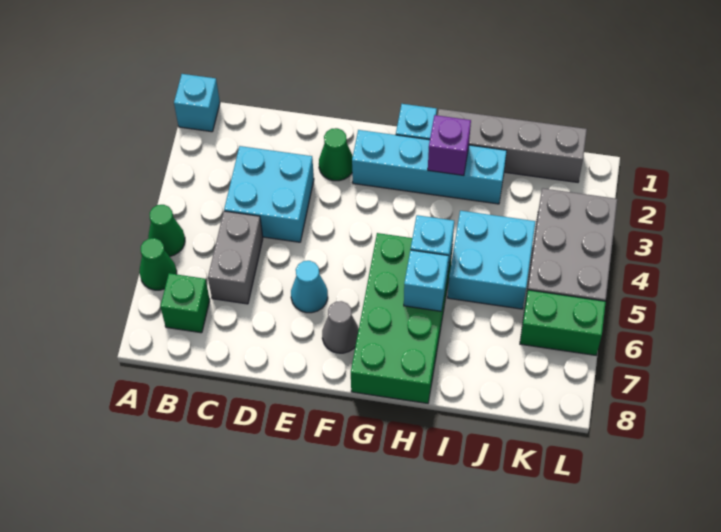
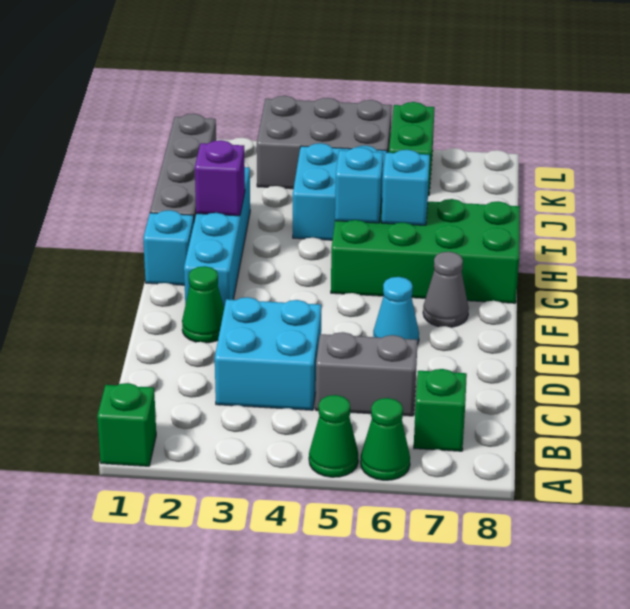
cyan 1x1 brick [174,74,220,132] -> green 1x1 brick [97,383,156,466]

